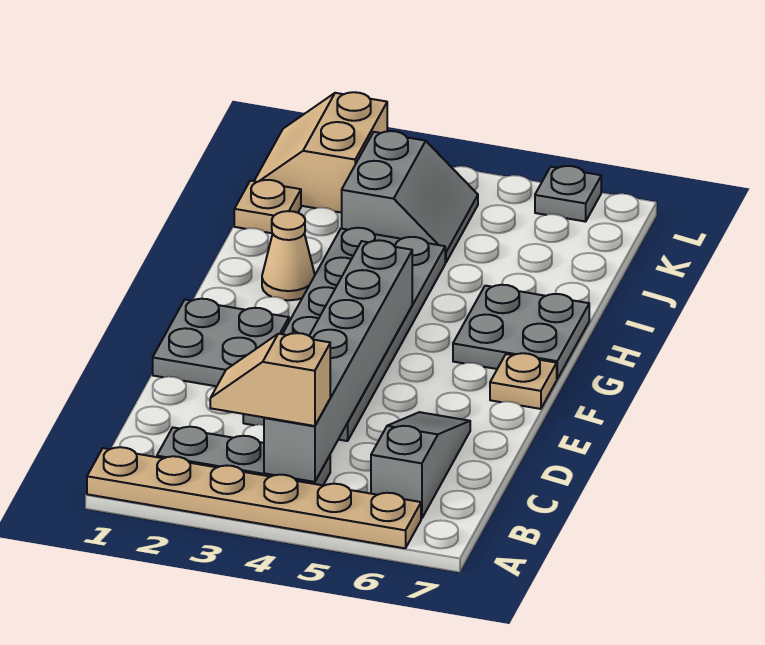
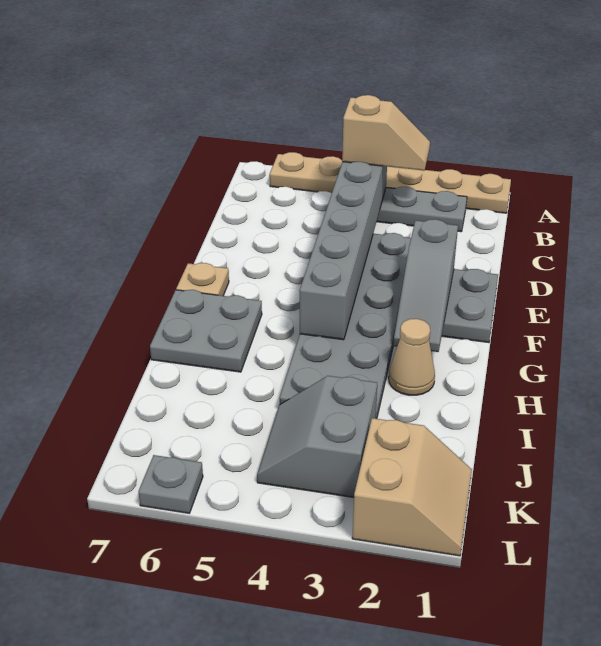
grey 1x3 slope [371,412,470,519] -> grey 1x3 slope moved to [393,219,458,352]
tan 1x1 plate [234,180,301,233] -> none

